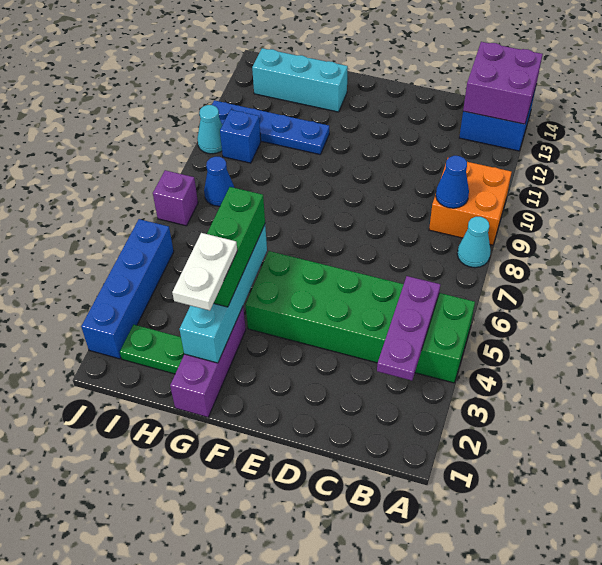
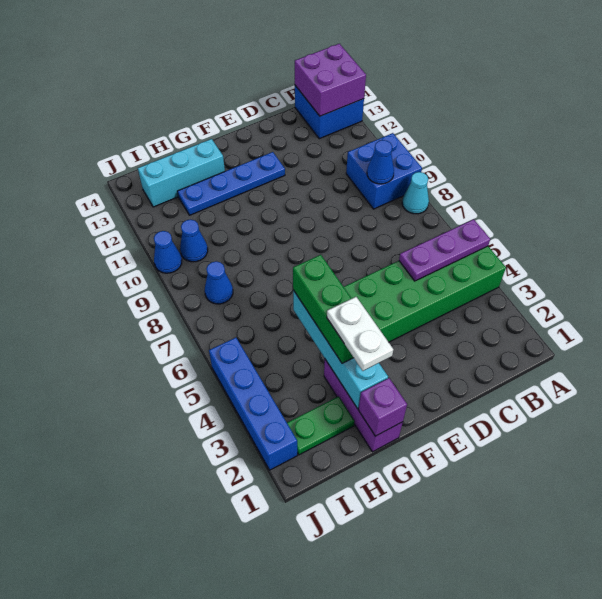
orange 2x2 brick [429,158,512,245] -> blue 2x2 brick [346,133,422,209]
purple 1x3 plate [377,276,440,381] -> purple 1x3 plate turned to [399,219,490,281]
blue 1x4 plate [212,100,329,154] -> blue 1x4 plate moved to [178,152,285,215]
blue 1x1 brick [220,110,261,163] -> blue 1x1 cone [180,220,208,262]
purple 1x1 brick [153,170,198,226] -> purple 1x1 brick moved to [359,378,407,436]
cyan 1x1 cone [197,105,222,154] -> blue 1x1 cone [154,231,182,273]

